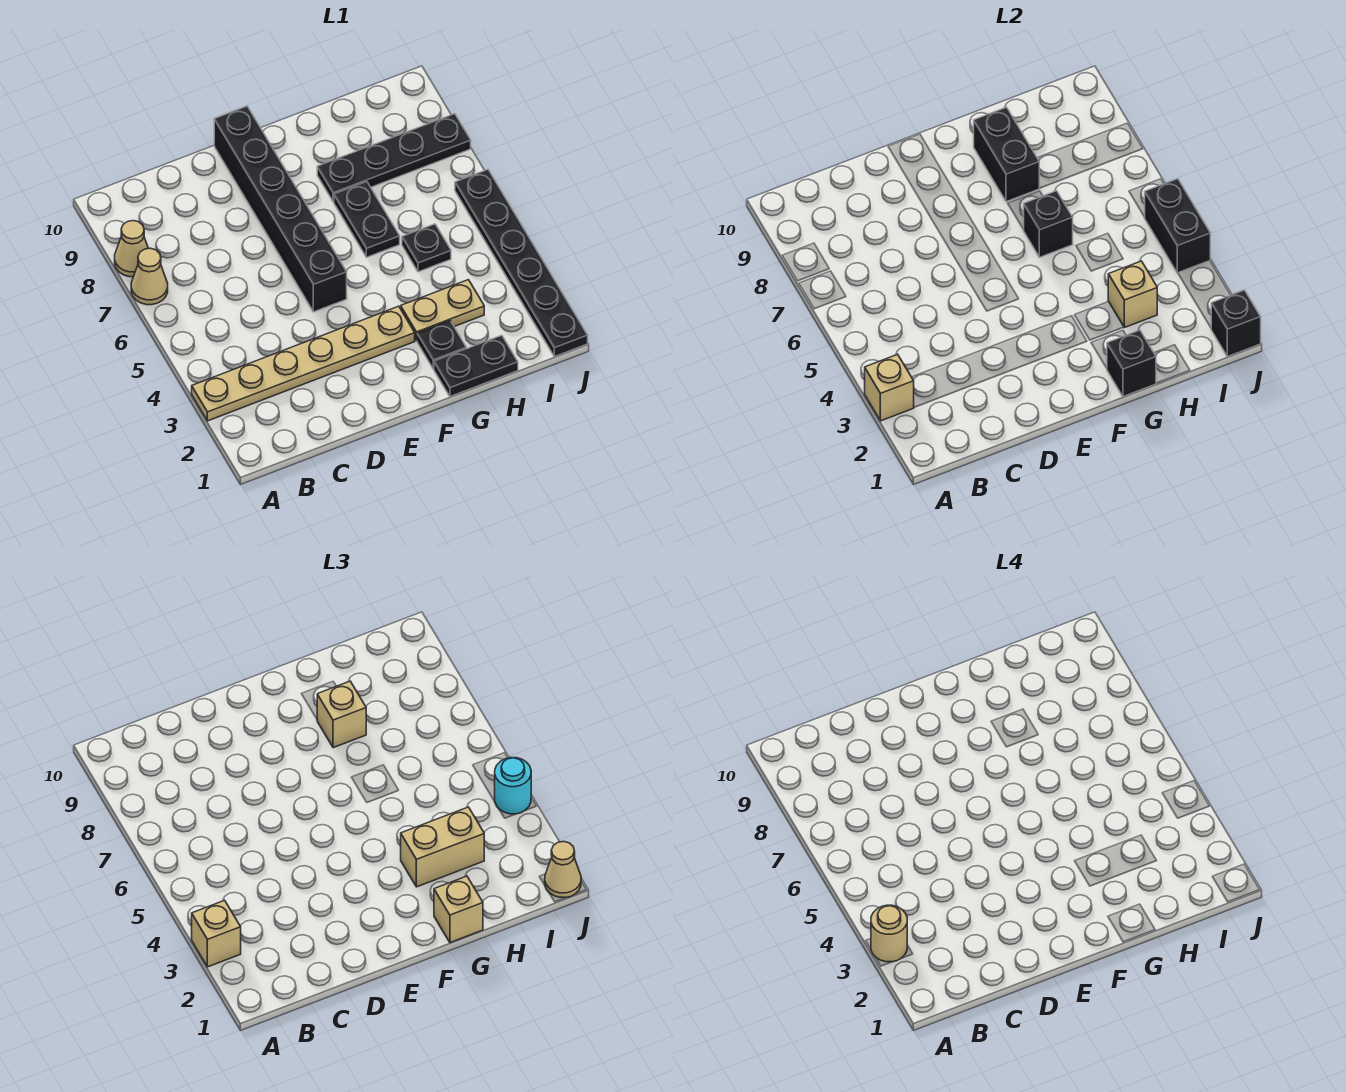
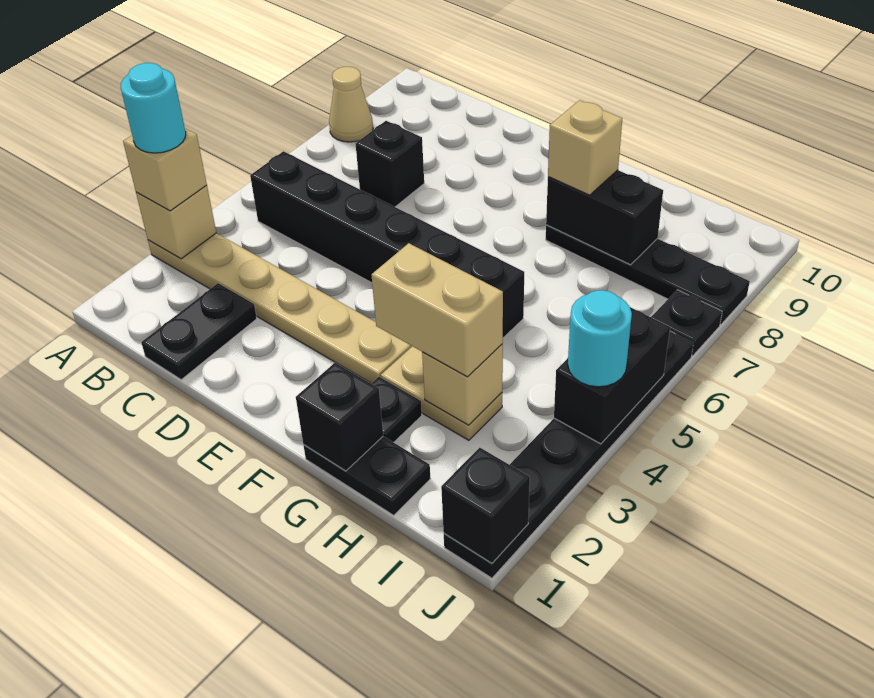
tan 1x1 round brick [871,905,907,962] -> cyan 1x1 round brick [121,63,186,153]
tan 1x1 cone [131,248,168,305] -> none
black 1x6 brick [214,106,347,312] -> black 1x6 brick turned to [250,151,524,338]
tan 1x1 brick [434,876,483,943] -> none
black 1x2 plate [334,182,400,257] -> black 1x2 plate moved to [141,283,257,380]
black 1x1 brick [1024,191,1073,257] -> black 1x1 brick moved to [356,121,424,207]
black 1x2 brick [974,107,1039,202] -> black 1x2 brick turned to [546,170,663,265]
black 1x1 plate [402,224,451,272] -> black 1x1 plate moved to [651,290,722,356]
tan 1x1 cone [545,842,581,898] -> none

